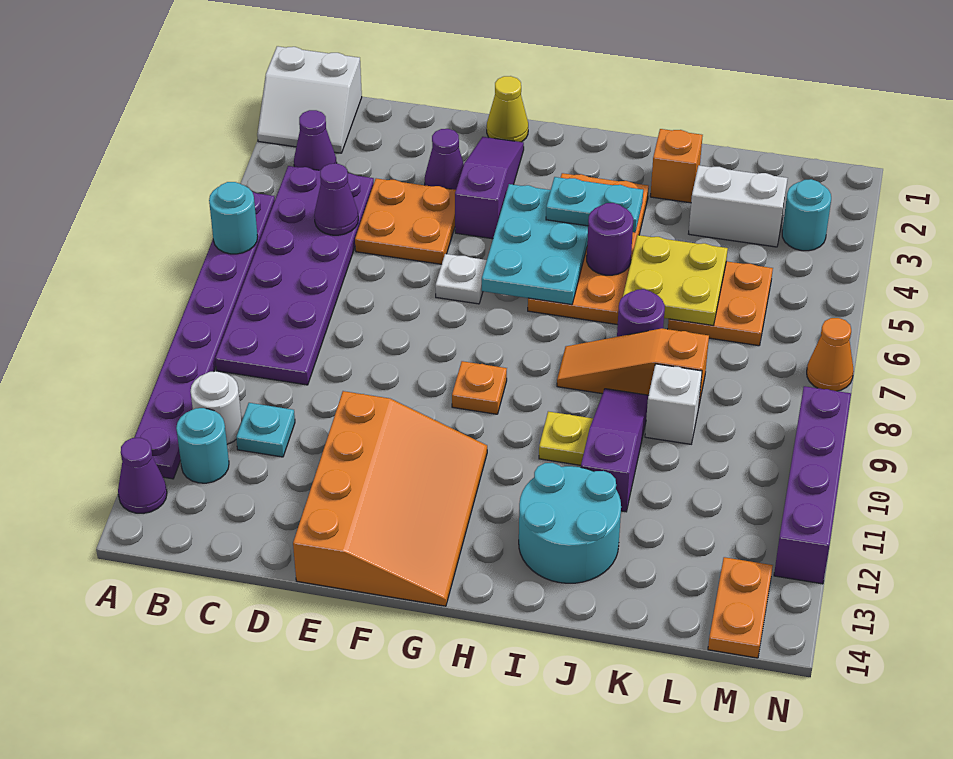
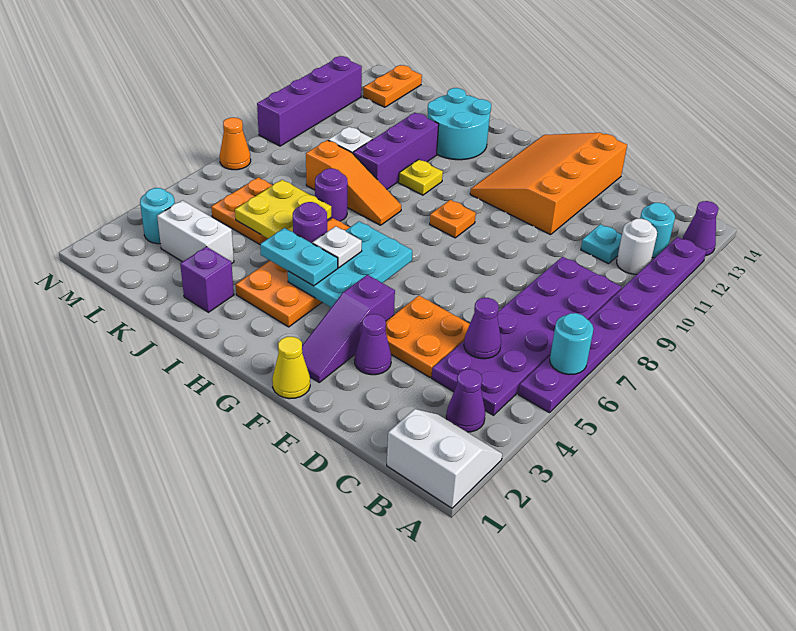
white 1x1 plate [435,254,487,304] -> white 1x1 plate moved to [312,226,362,268]
orange 1x1 brick [650,129,703,203] -> purple 1x1 brick [180,247,234,312]
purple 1x3 slope [581,389,649,512] -> purple 1x3 brick [353,113,439,189]

